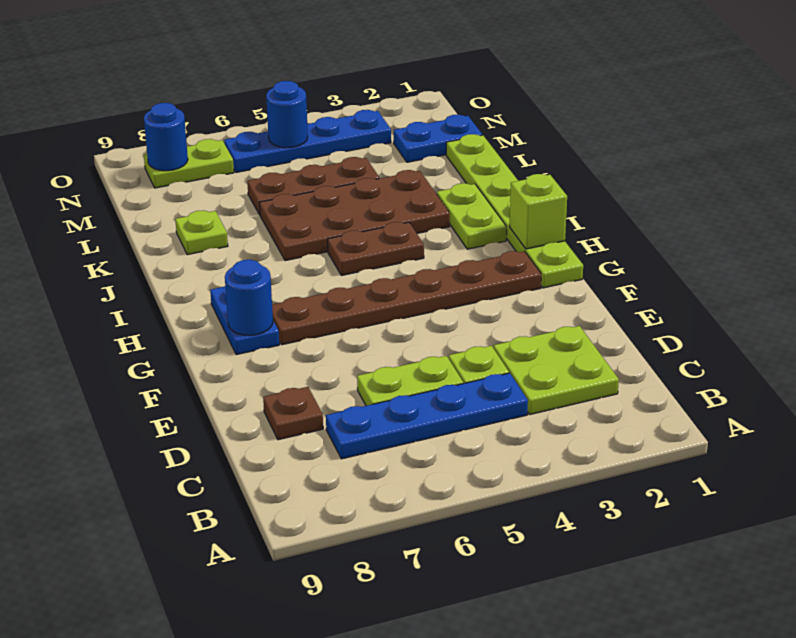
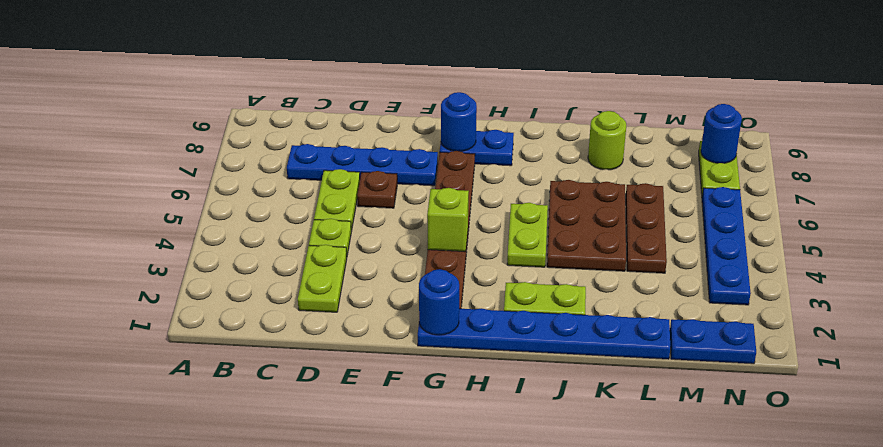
lime 2x2 plate [494,326,619,414] -> lime 1x2 plate [298,245,347,312]
blue 1x4 plate [326,373,528,459] -> blue 1x4 plate turned to [287,144,438,186]
brown 1x1 plate [263,387,323,440] -> brown 1x1 plate moved to [357,171,397,208]
lime 1x6 plate [446,134,583,288] -> blue 1x6 plate [418,308,671,359]
lime 1x1 brick [510,174,567,249] -> lime 1x1 brick moved to [427,188,469,252]
brown 1x2 plate [328,222,424,276] -> lime 1x2 plate [507,203,548,267]
brown 2x4 plate [259,170,450,261] -> brown 2x3 plate [547,180,626,271]
lime 1x1 plate [175,211,228,255] -> lime 1x1 round brick [588,111,626,170]
blue 1x2 plate [394,115,482,162] -> blue 1x2 plate turned to [670,319,756,364]
blue 1x1 round brick [266,81,308,148] -> blue 1x1 round brick moved to [419,269,459,335]

